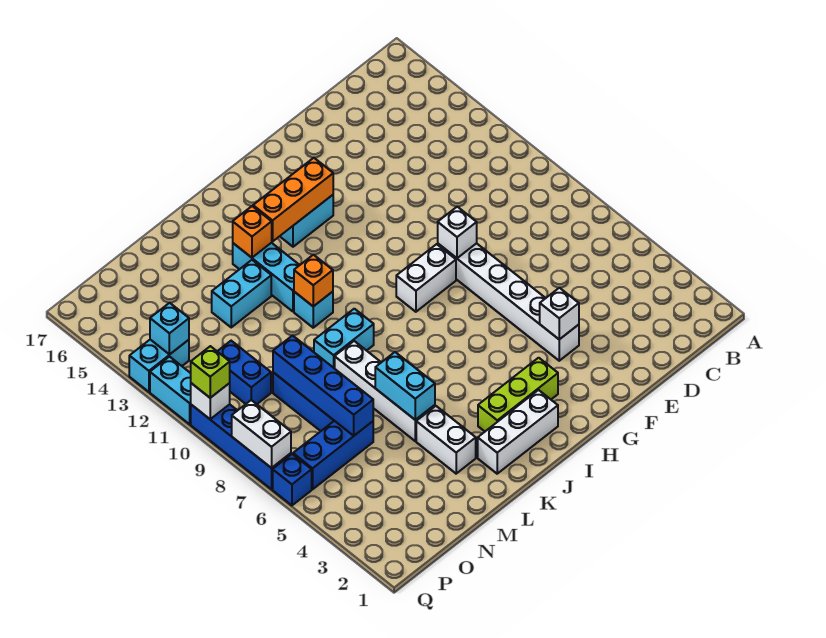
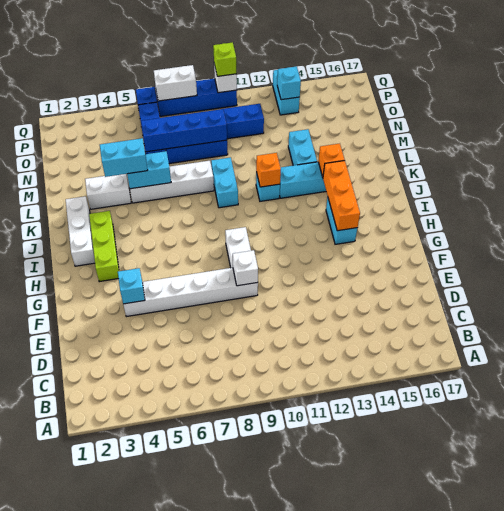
white 1x1 brick [540,288,579,339] -> cyan 1x1 brick [118,268,145,304]
cyan 1x2 brick [150,357,191,424] -> cyan 1x2 brick moved to [100,138,148,177]

